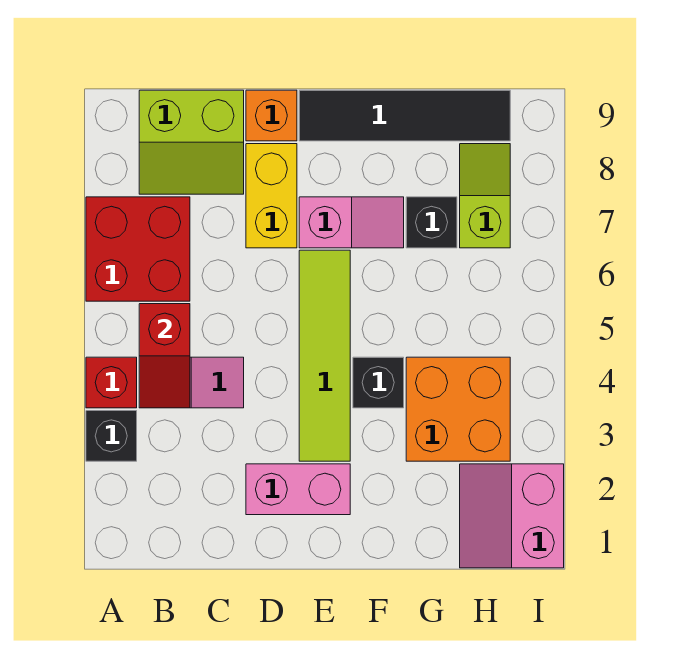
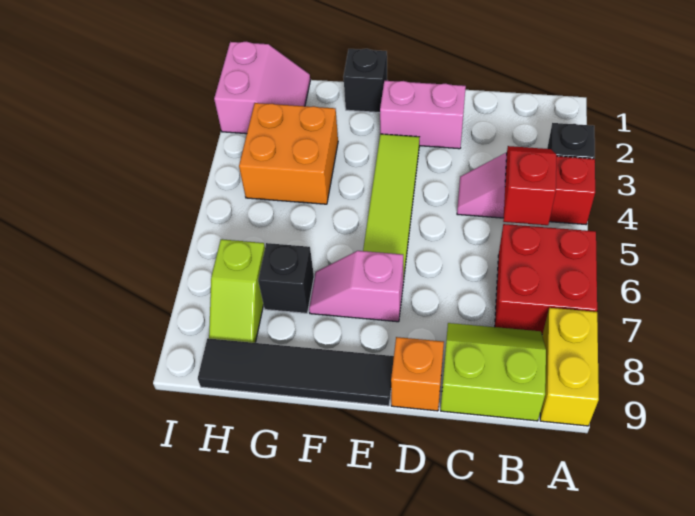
yellow 1x2 brick [246,144,297,248] -> yellow 1x2 brick moved to [540,308,599,426]
black 1x1 brick [353,357,404,408] -> black 1x1 brick moved to [344,49,387,113]

